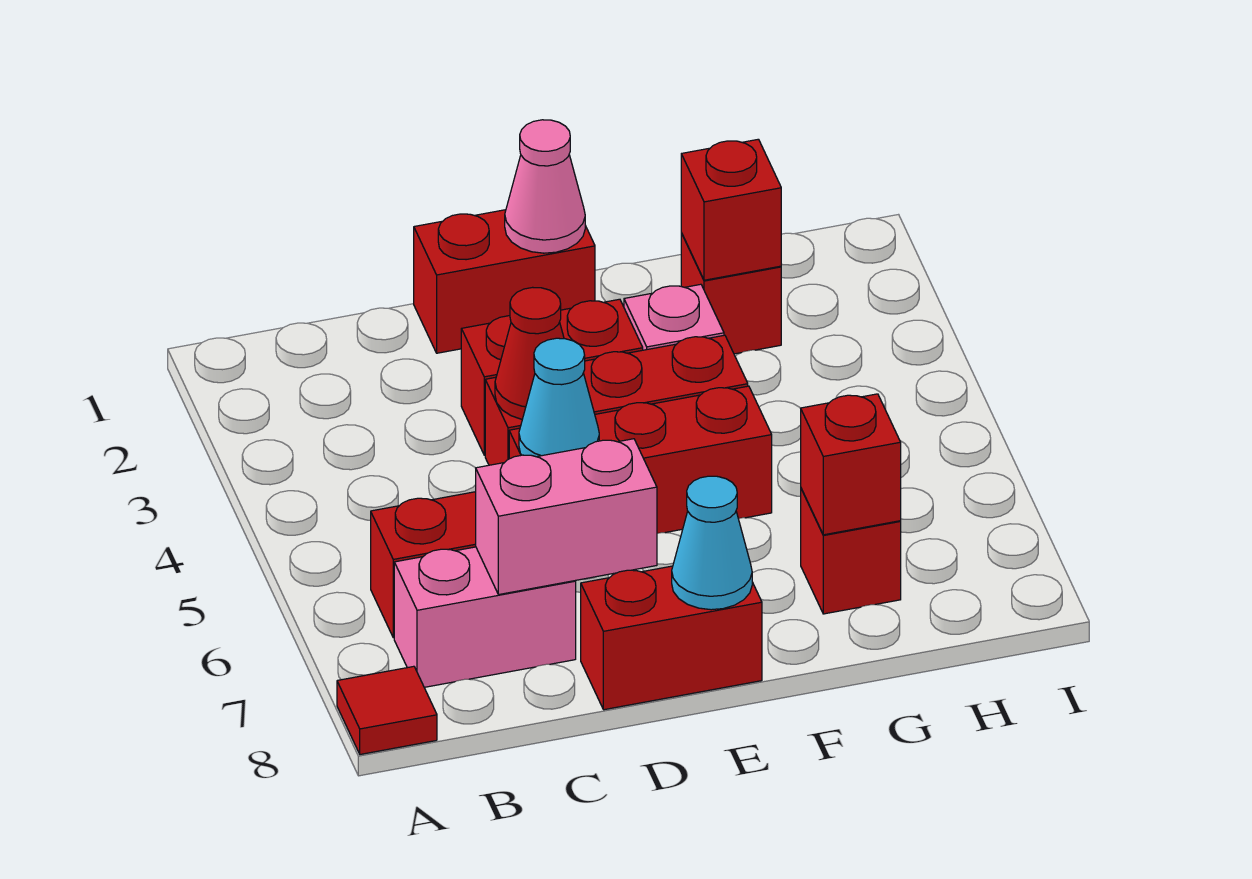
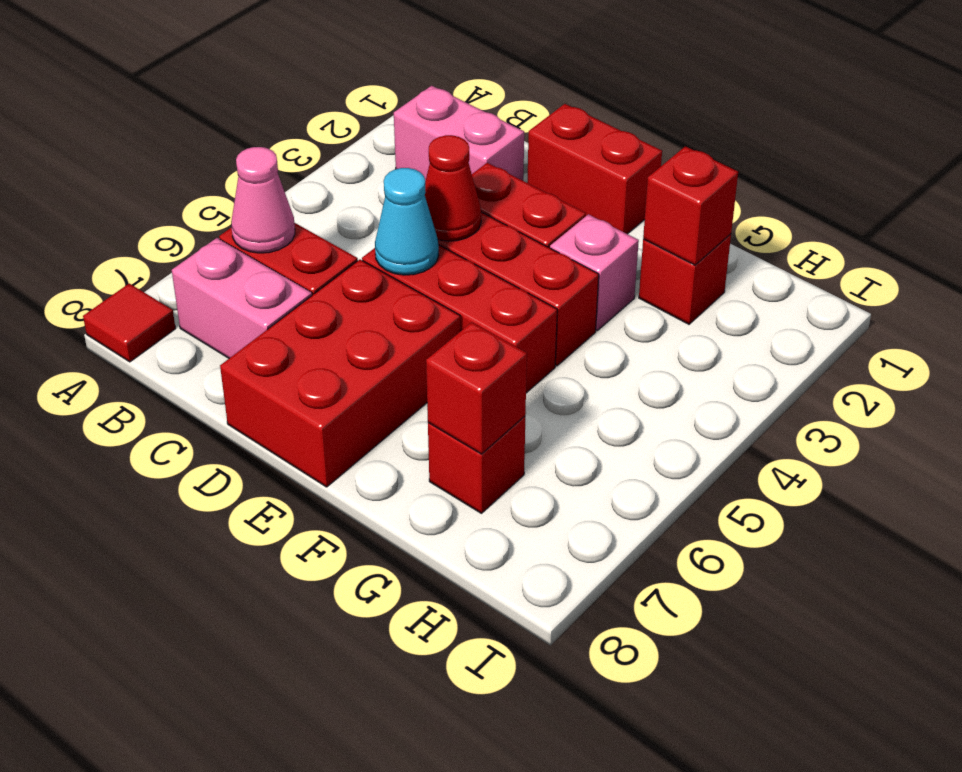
pink 1x2 brick [476,439,657,595] -> pink 1x2 brick moved to [394,86,524,181]
red 1x2 brick [581,566,762,710] -> red 2x3 brick [220,260,461,487]
pink 1x1 cone [505,120,585,253] -> pink 1x1 cone moved to [231,147,295,253]
cyan 1x1 cone [672,476,752,610] -> none

